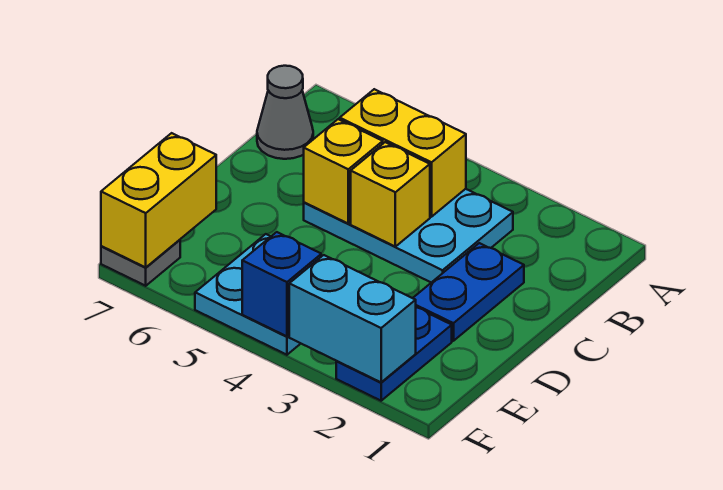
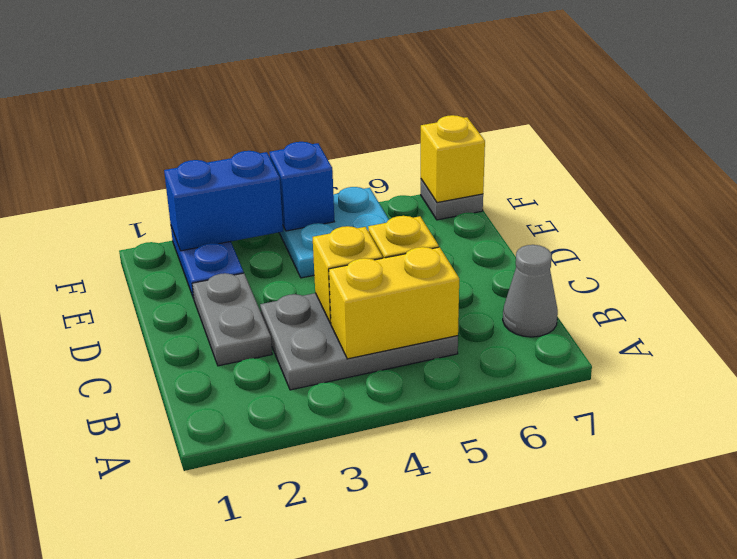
cyan 2x3 plate [304,189,513,283] -> grey 2x3 plate [260,293,458,390]
blue 1x2 plate [413,243,524,341] -> grey 1x2 plate [192,273,272,366]
yellow 1x2 brick [101,133,216,267] -> yellow 1x1 brick [421,115,485,203]
cyan 1x2 brick [289,255,416,382] -> blue 1x2 brick [164,151,283,251]

